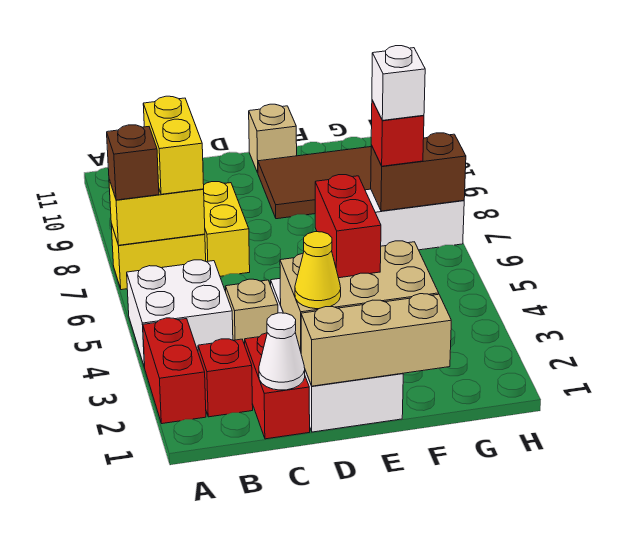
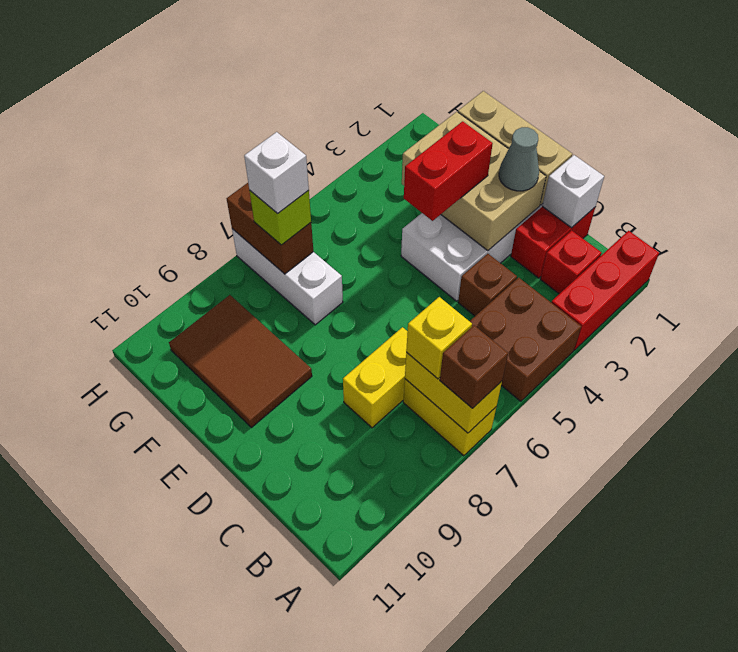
red 1x2 brick [143,318,206,424] -> red 1x3 brick [551,231,659,350]
white 2x2 brick [127,260,233,368] -> brown 2x2 brick [470,278,581,401]
yellow 1x2 brick [143,96,204,194] -> yellow 1x1 brick [406,297,472,379]
white 1x1 cone [259,313,305,390] -> white 1x1 brick [542,155,604,228]
tan 1x1 brick [226,279,278,345] -> brown 1x1 brick [458,254,517,316]
yellow 1x1 cone [295,232,341,309] -> grey 1x1 cone [499,127,539,191]
tan 1x1 brick [249,104,297,173] -> none
red 1x1 brick [371,100,424,166] -> lime 1x1 brick [250,190,311,245]

